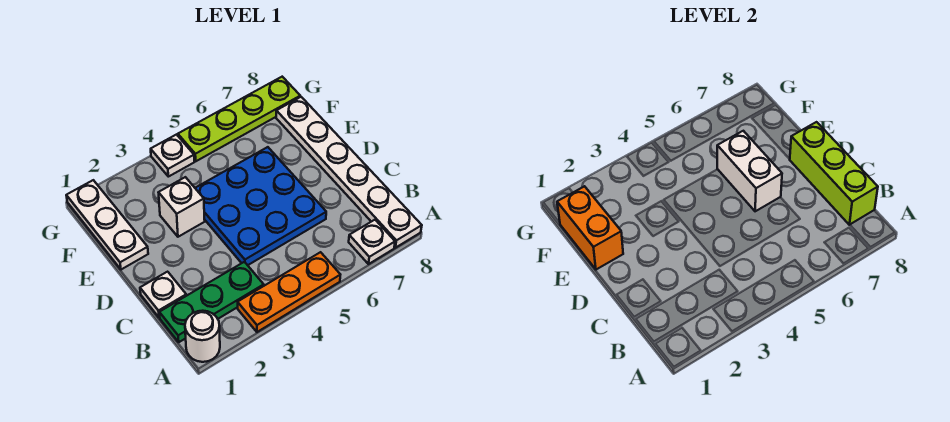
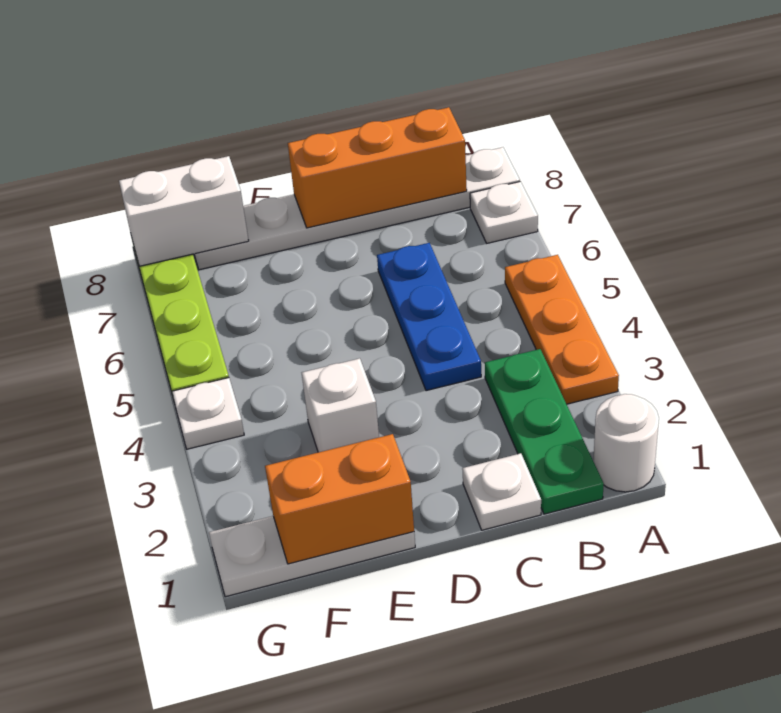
lime 1x3 brick [790,122,878,225] -> orange 1x3 brick [288,107,467,228]
blue 3x3 plate [195,147,326,265] -> blue 1x3 plate [377,243,481,391]
white 1x2 brick [717,131,782,211] -> white 1x2 brick moved to [119,156,249,266]

